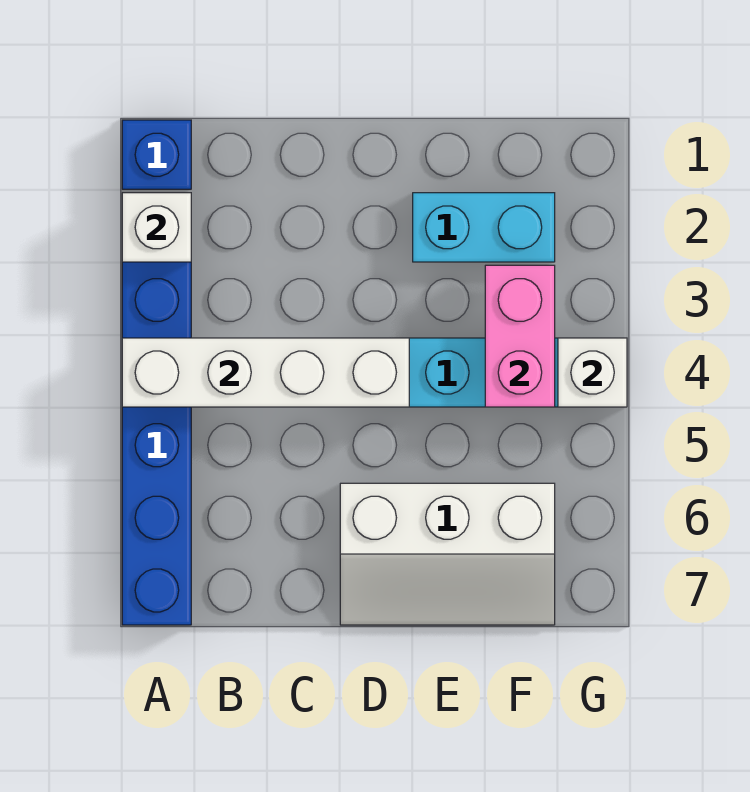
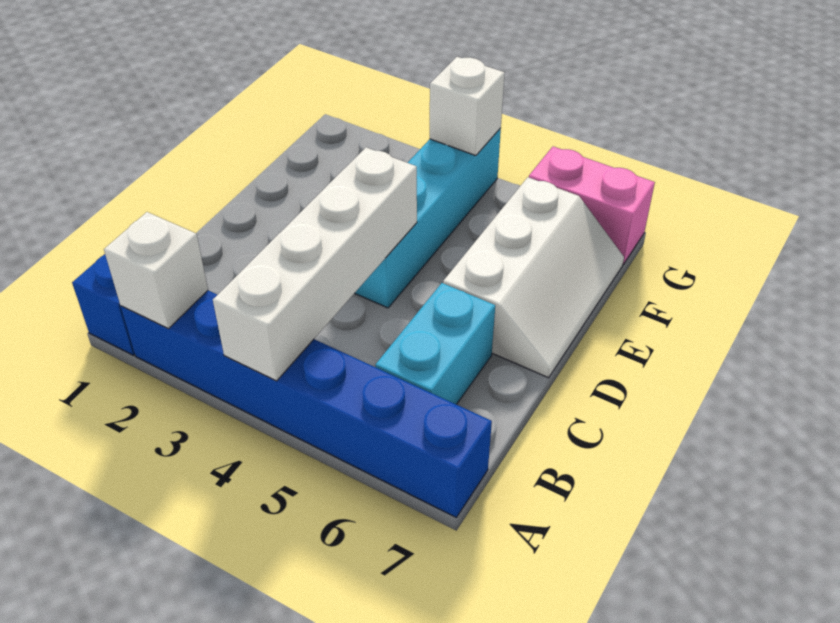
cyan 1x2 brick [413,193,555,262] -> cyan 1x2 brick moved to [375,283,495,404]
pink 1x2 brick [485,265,555,407] -> pink 1x2 brick moved to [529,146,655,264]

